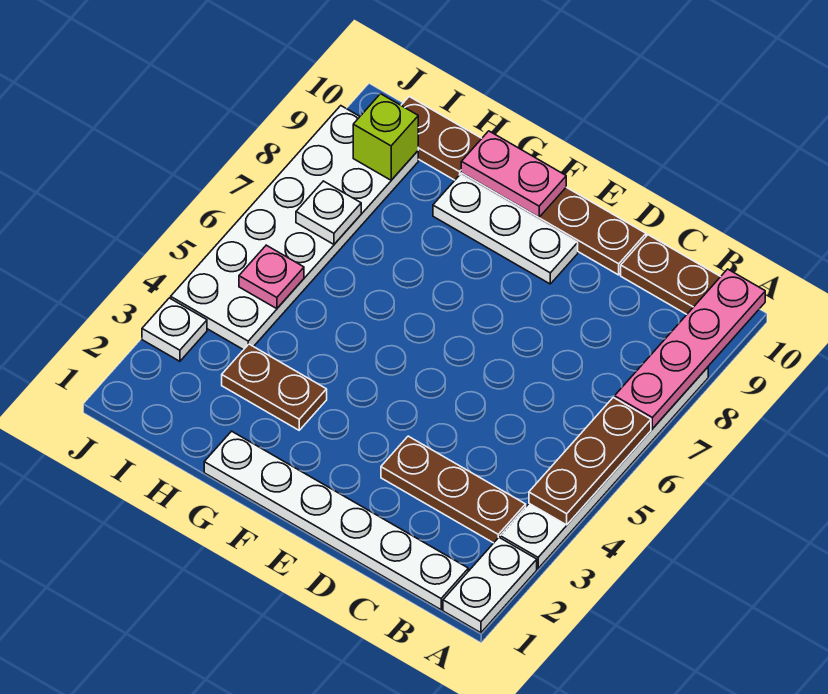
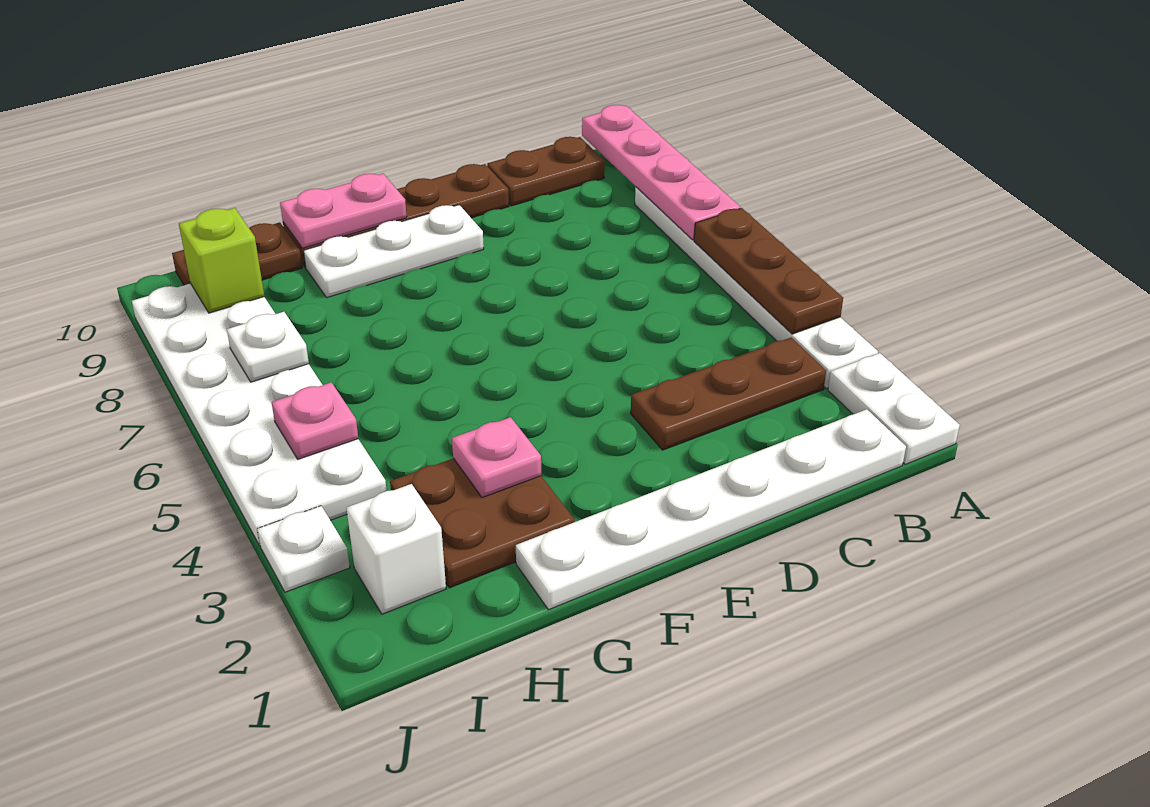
brown 1x2 plate [222,344,327,430] -> brown 2x2 plate [390,458,575,588]
none -> pink 1x1 plate [452,417,541,497]
none -> white 1x1 brick [346,484,446,614]

